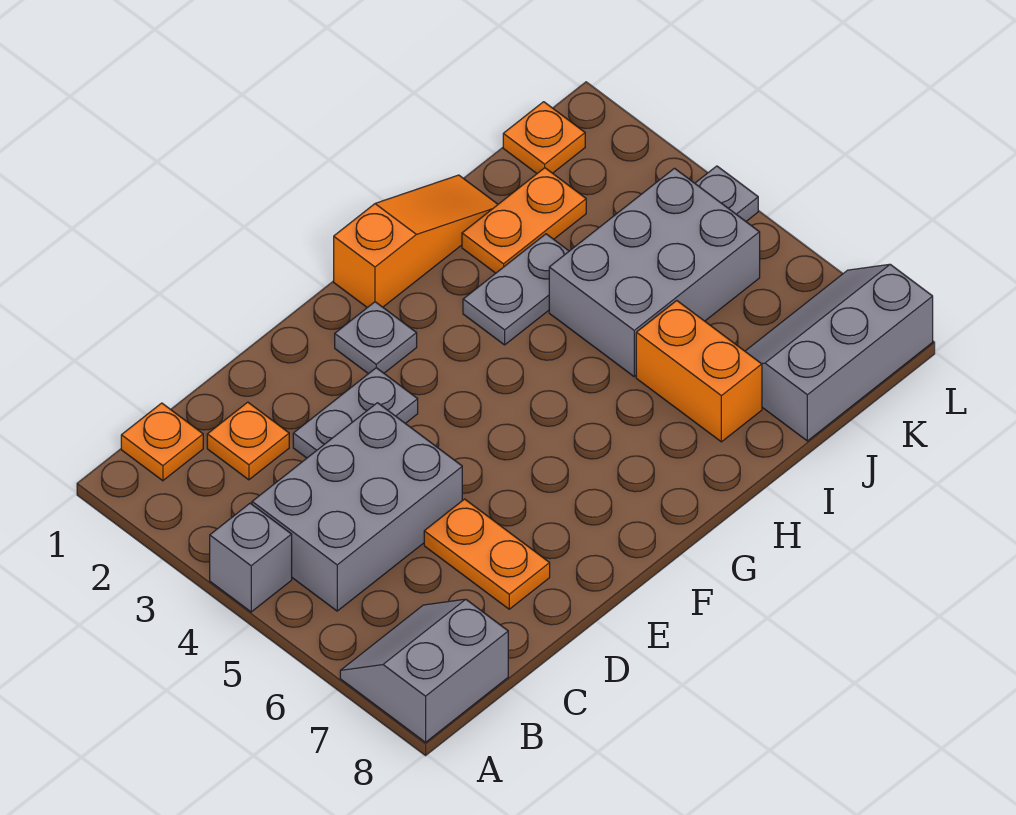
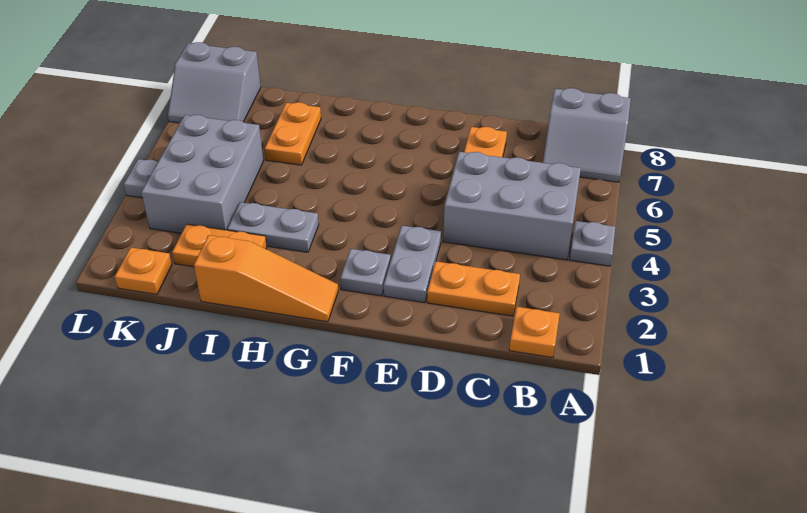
grey 1x1 brick [210,503,292,612] -> grey 1x1 plate [569,221,615,266]
orange 1x1 plate [207,402,289,480] -> orange 1x2 plate [427,262,520,316]
grey 1x2 plate [293,368,418,458] -> grey 1x2 plate turned to [384,226,441,303]
orange 1x3 slope [334,175,498,308] -> orange 1x3 slope turned to [194,235,338,322]
grey 2x3 brick [549,168,760,376] -> grey 2x3 brick turned to [141,115,263,233]
orange 1x2 brick [636,301,762,442] -> orange 1x2 plate [265,102,321,165]
grey 2x3 slope [745,264,933,441] -> grey 2x2 slope [168,42,261,123]

